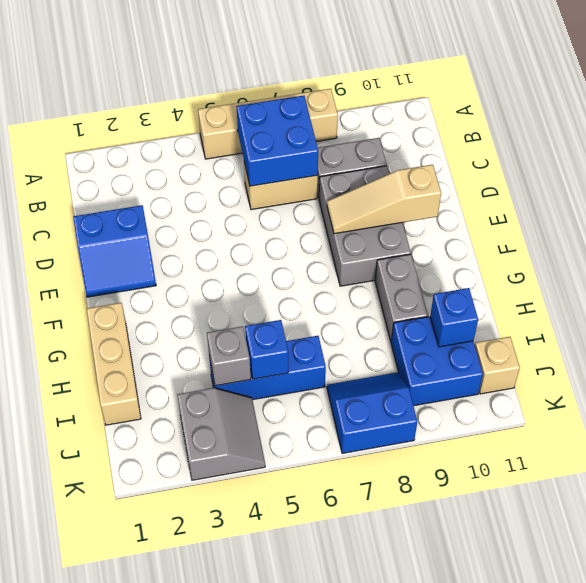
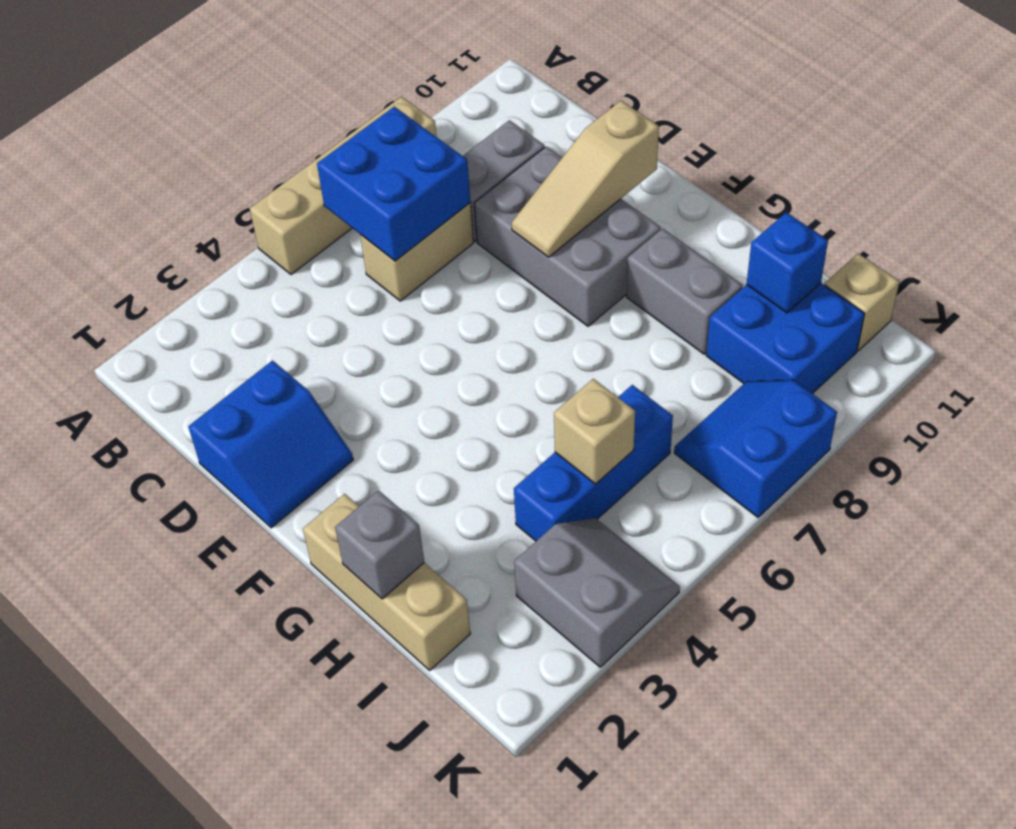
grey 1x1 brick [207,326,251,386] -> grey 1x1 brick moved to [335,491,424,599]
blue 1x1 brick [245,320,288,379] -> tan 1x1 brick [554,379,635,484]

